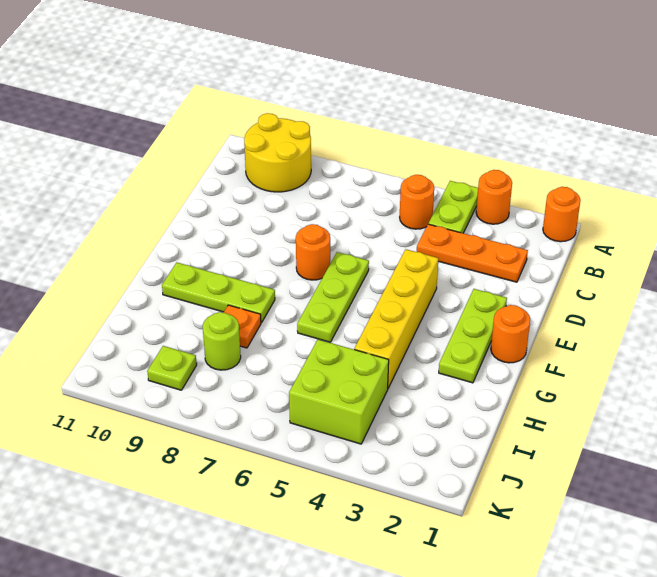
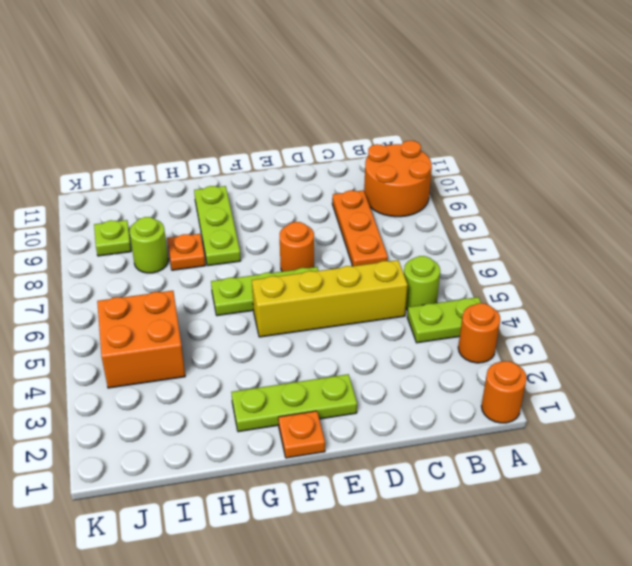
yellow 2x2 round brick [244,113,311,192] -> orange 2x2 round brick [364,141,432,217]
orange 1x1 round brick [400,175,434,229] -> lime 1x1 round brick [404,256,440,310]
orange 1x3 plate [417,224,528,282] -> orange 1x3 plate moved to [332,190,388,266]
yellow 1x4 brick [354,249,439,388] -> yellow 1x4 brick moved to [252,260,408,337]
orange 1x1 round brick [491,305,530,363] -> orange 1x1 plate [278,411,325,458]
lime 2x2 brick [289,339,389,444] -> orange 2x2 brick [97,291,185,388]

